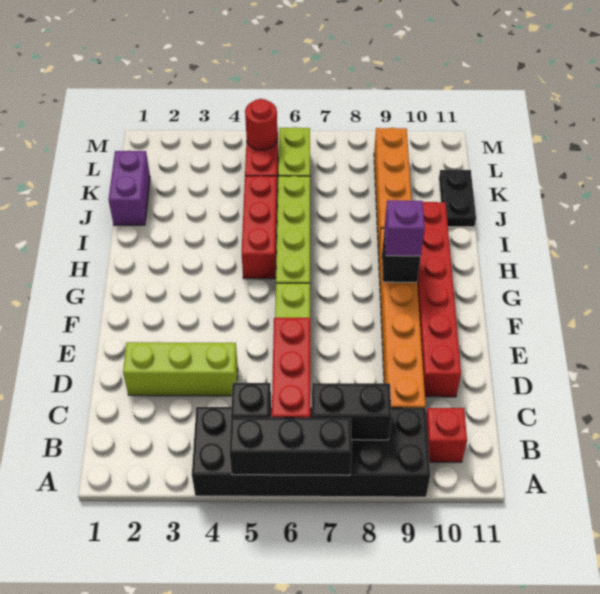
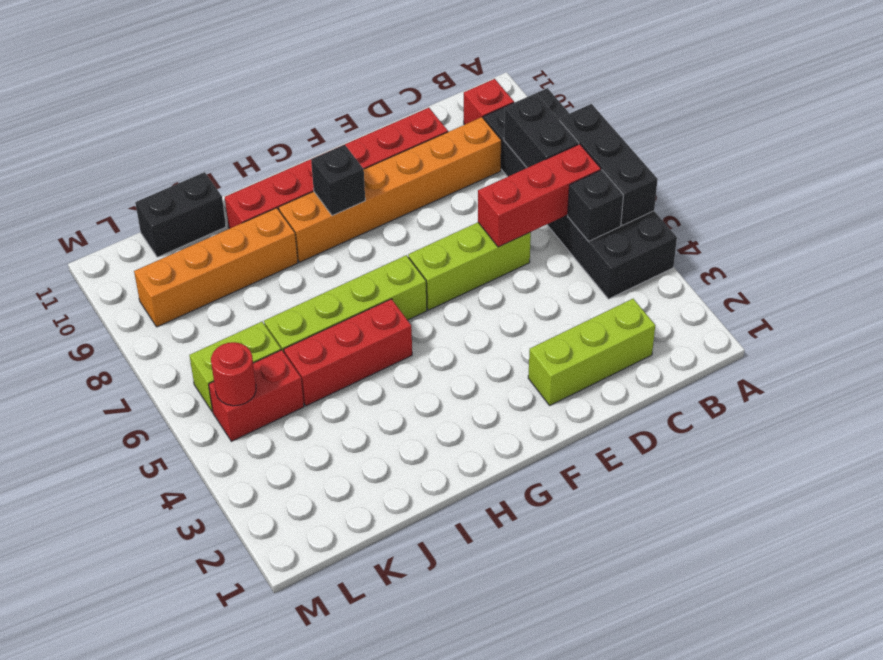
lime 1x3 brick [123,342,238,396] -> lime 1x3 brick turned to [528,299,655,405]
purple 1x1 brick [384,200,425,256] -> none
purple 1x2 brick [108,151,150,225] -> none
black 1x2 plate [439,170,476,227] -> black 1x2 brick [135,172,226,257]

